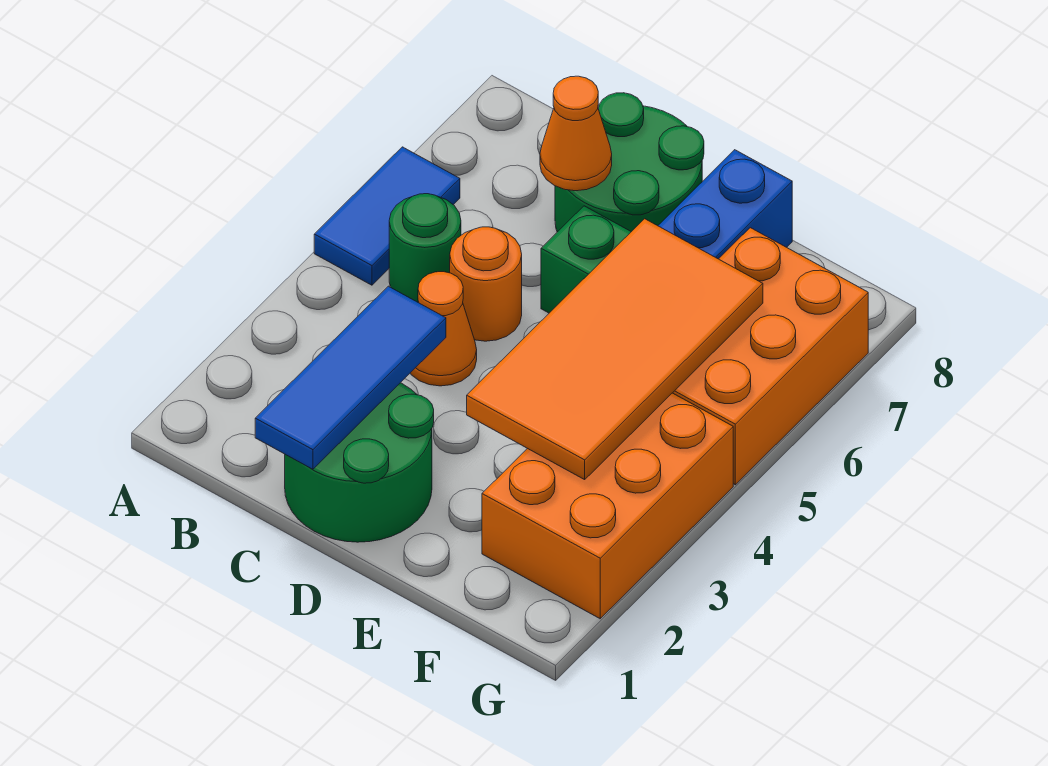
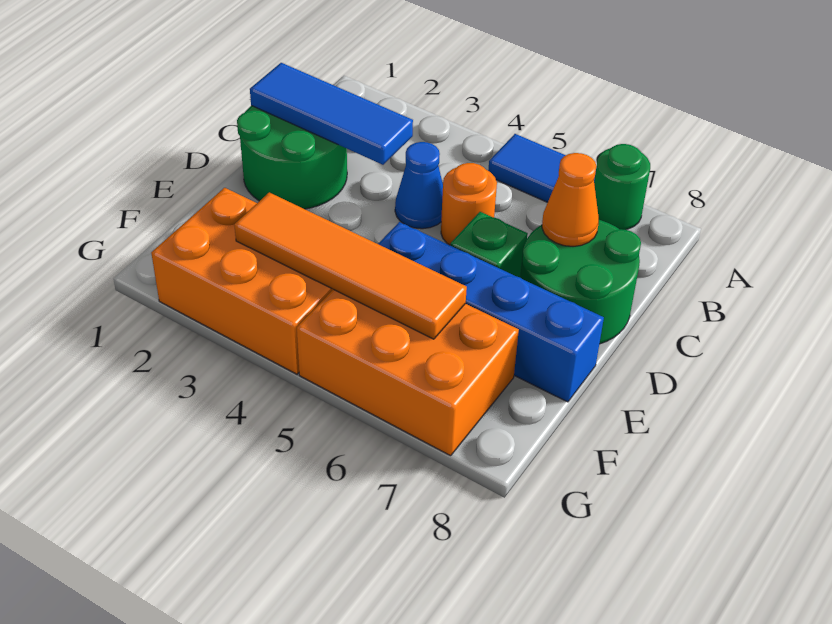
green 1x1 round brick [389,194,461,303] -> green 1x1 round brick moved to [594,144,650,230]
orange 1x1 cone [410,272,477,386] -> blue 1x1 cone [395,142,443,229]
orange 2x4 tile [467,219,763,480] -> orange 1x4 tile [234,192,467,339]

